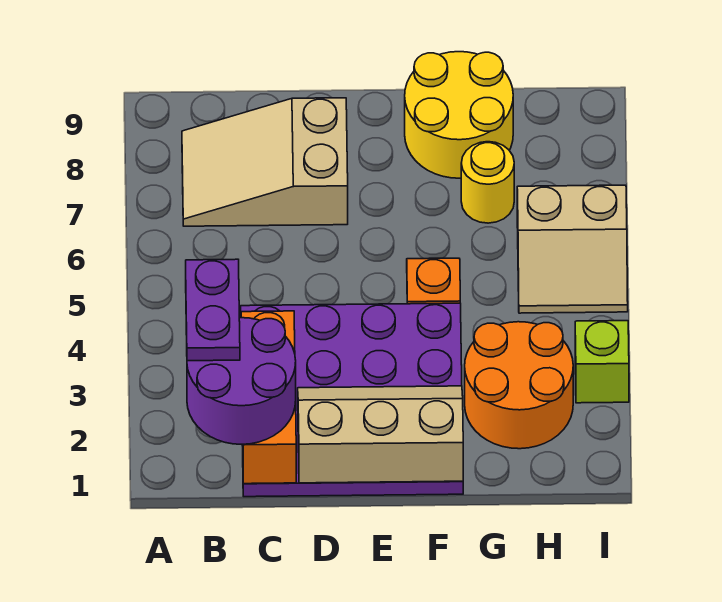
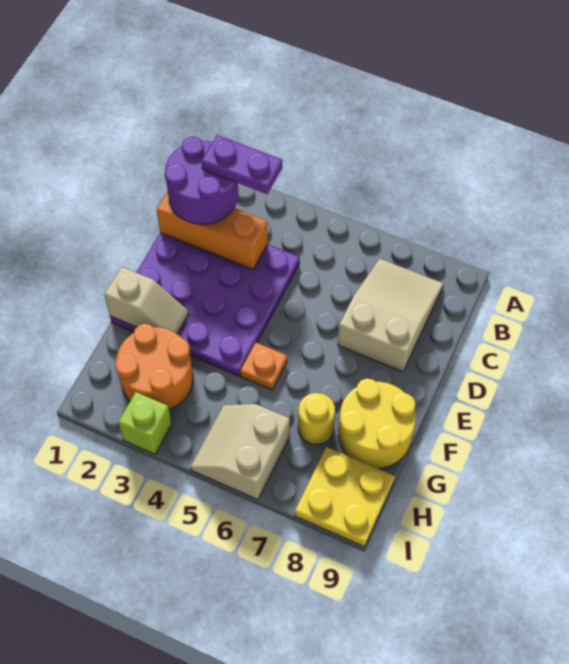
tan 2x3 slope [298,386,463,483] -> tan 1x2 slope [104,267,189,334]
none -> yellow 2x2 plate [295,447,395,547]

